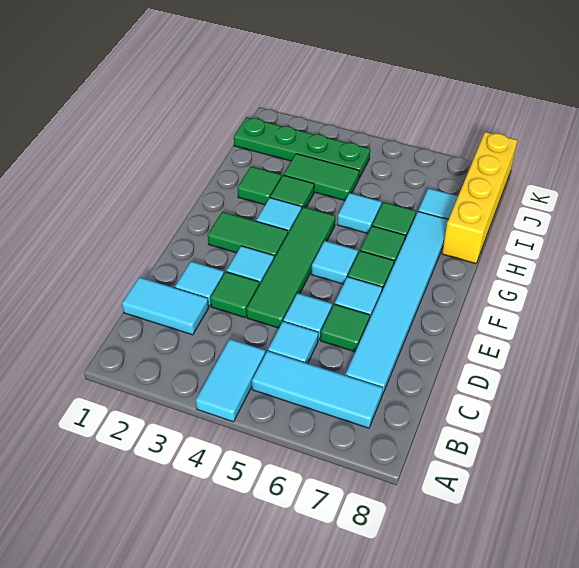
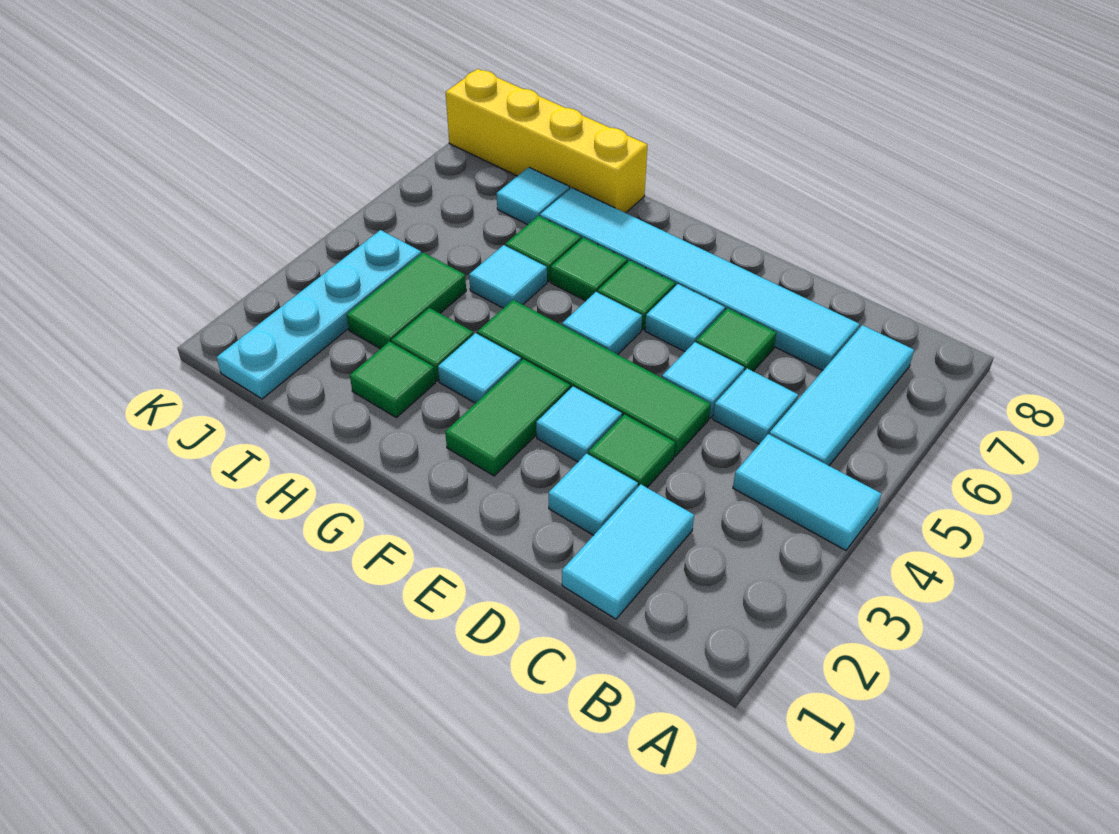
green 1x4 plate [234,117,370,178] -> cyan 1x4 plate [217,230,421,399]

